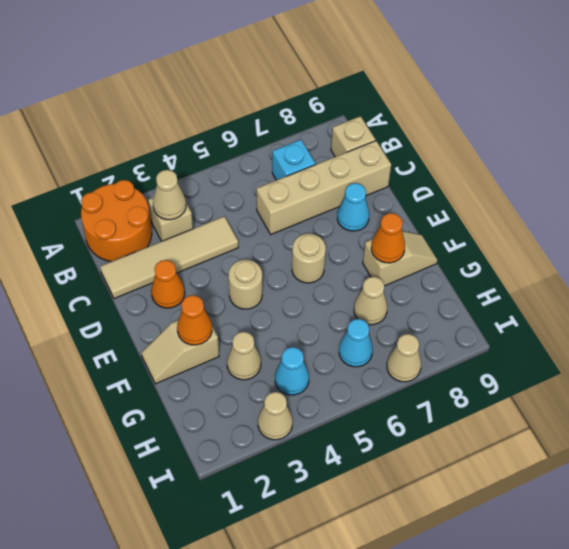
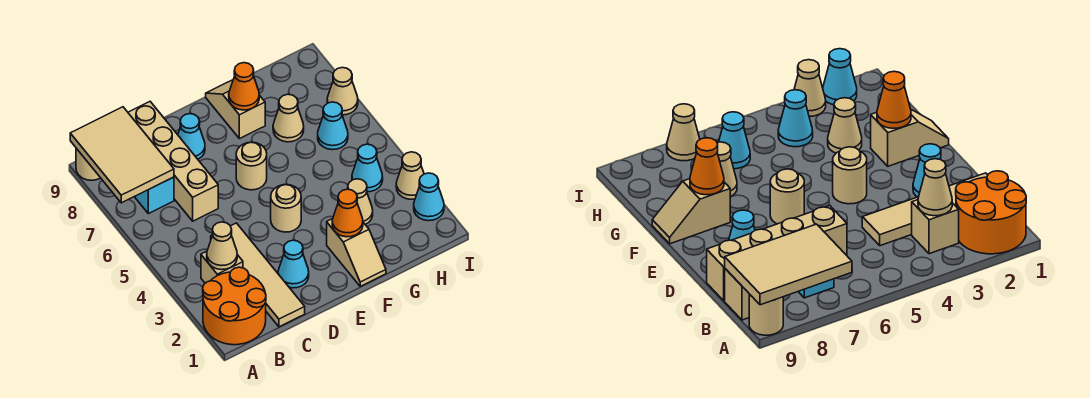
none -> tan 2x3 tile [70,107,174,203]
none -> tan 1x1 round brick [76,148,100,180]
orange 1x1 cone [151,260,185,308] -> cyan 1x1 cone [278,240,309,288]
none -> cyan 1x1 cone [414,173,444,221]

